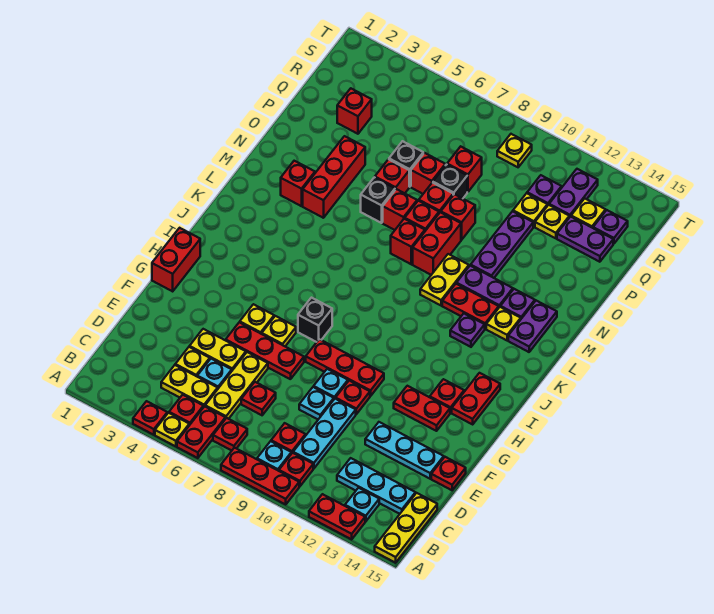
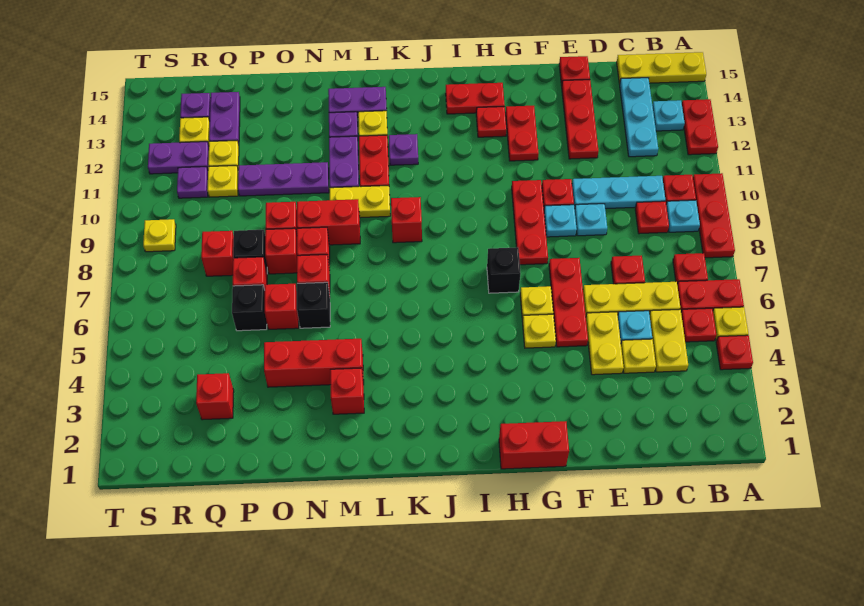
cyan 1x3 plate [365,422,444,479] -> red 1x3 plate [562,80,598,159]
red 1x1 brick [391,219,425,264] -> red 1x1 brick moved to [391,197,422,243]

